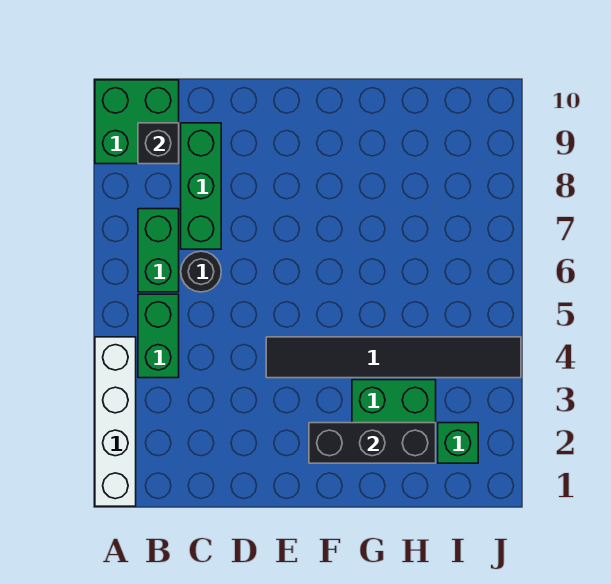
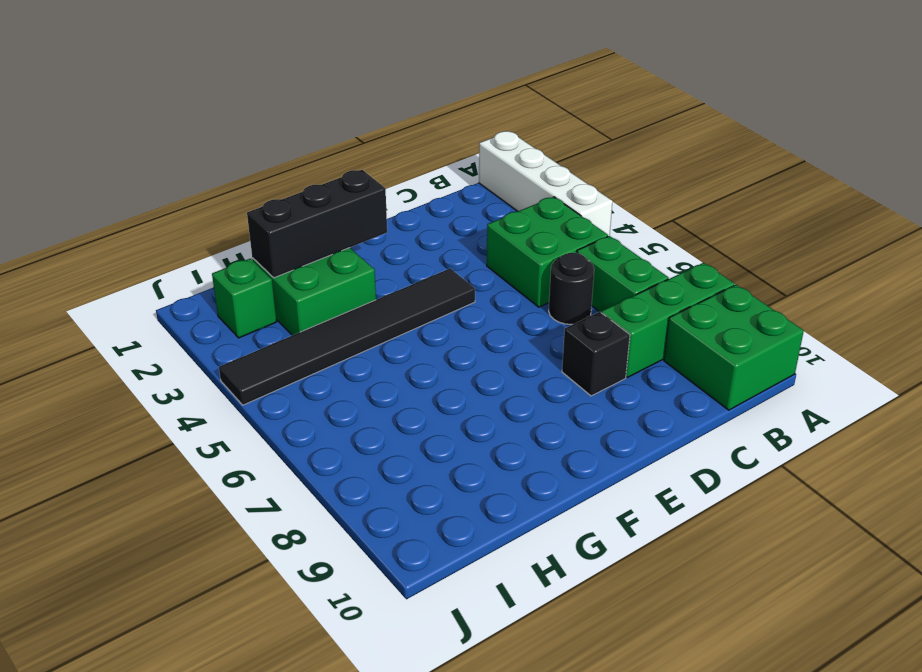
green 1x2 brick [138,294,179,378] -> green 2x2 brick [487,197,608,307]
black 1x1 brick [138,123,179,164] -> black 1x1 brick moved to [562,312,630,396]
green 1x3 brick [181,123,221,249] -> green 1x3 brick turned to [601,263,734,377]

